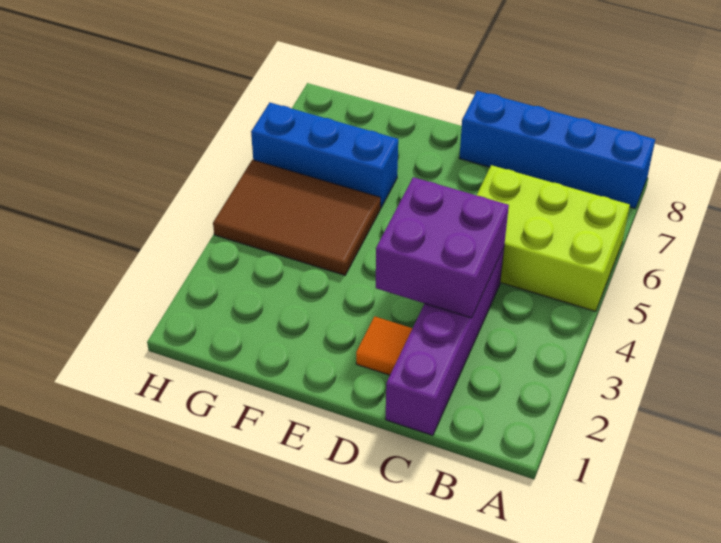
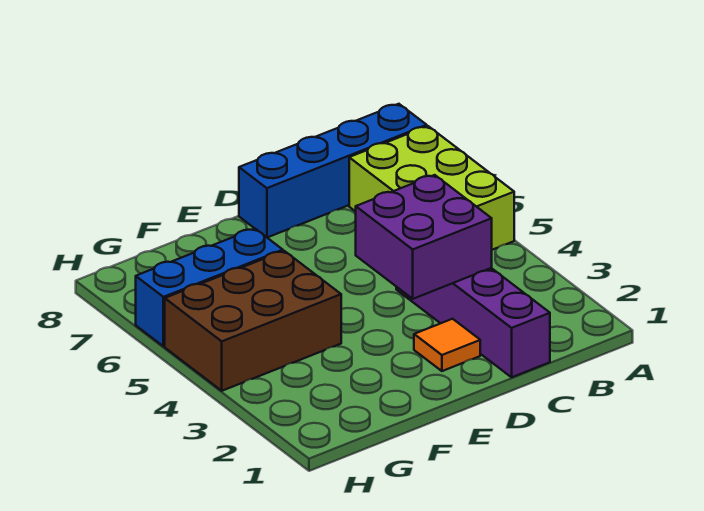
lime 2x3 brick [477,165,630,311] -> lime 2x3 brick turned to [349,126,514,250]
brown 2x3 tile [213,160,380,275] -> brown 2x3 brick [165,251,341,391]

